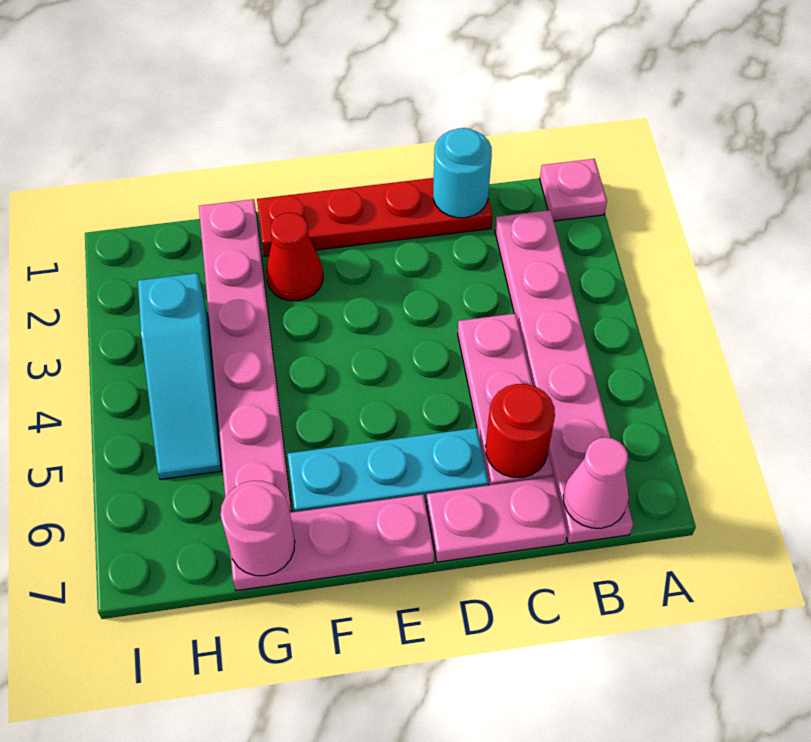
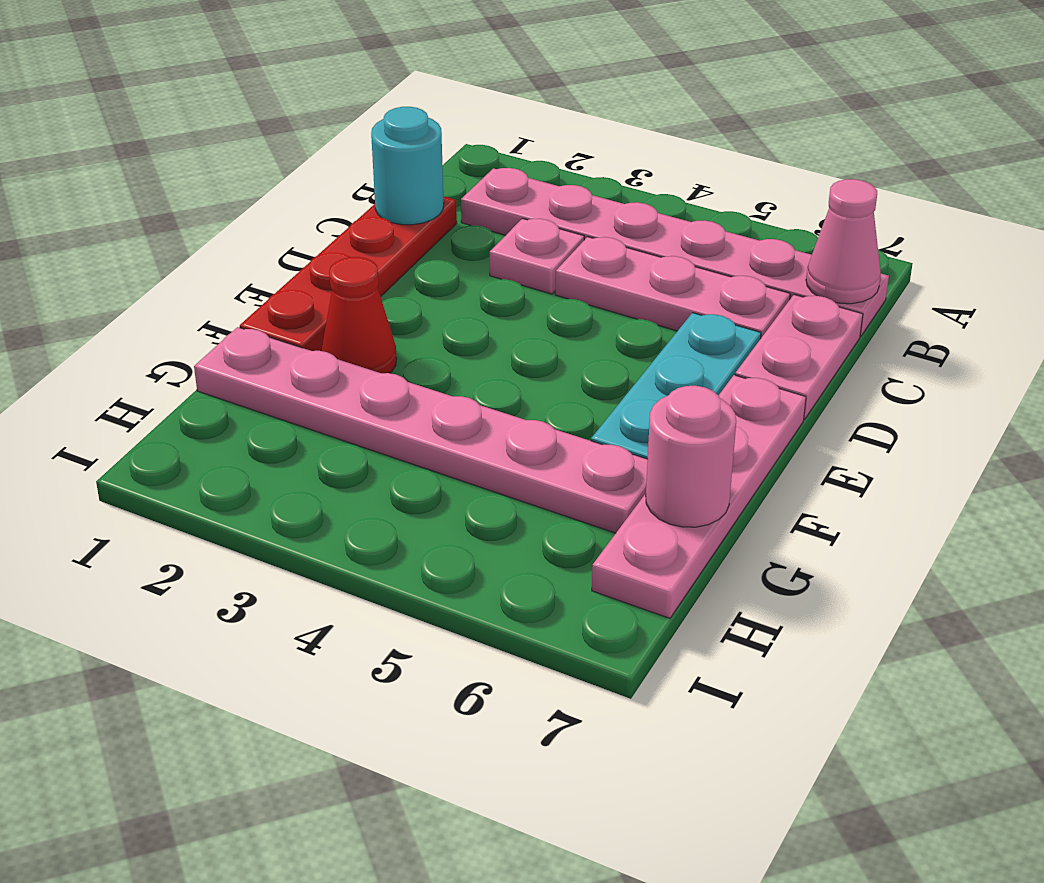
pink 1x1 plate [540,159,607,221] -> pink 1x1 plate moved to [490,219,584,294]
red 1x1 round brick [486,384,555,477] -> none
pink 1x3 plate [230,495,434,591] -> pink 1x4 plate [592,375,806,618]
cyan 1x3 slope [138,273,222,480] -> none

